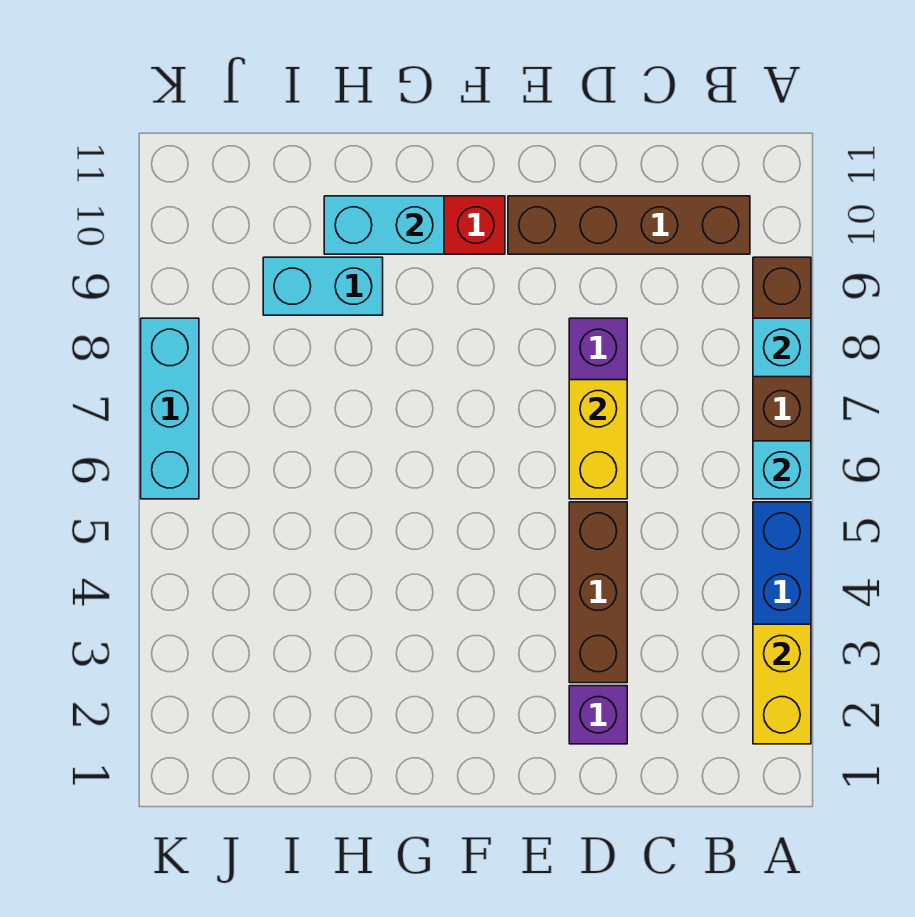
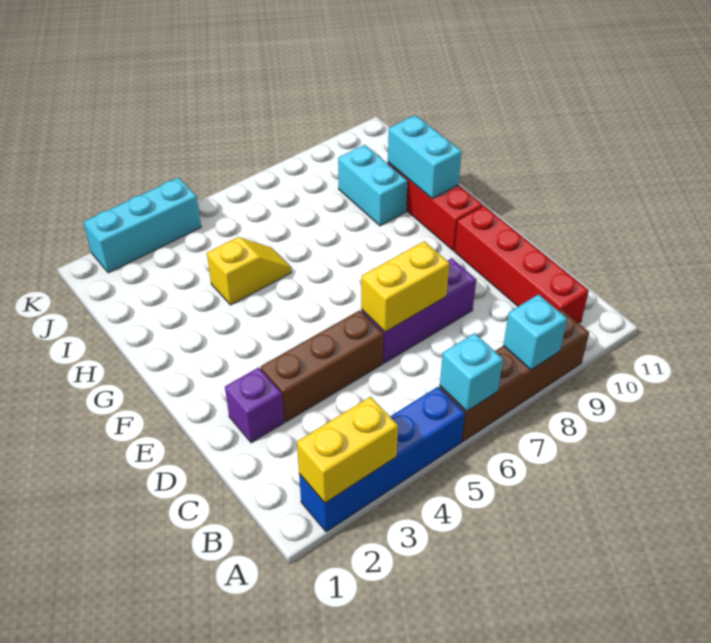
brown 1x4 brick [508,196,750,254] -> red 1x4 brick [454,206,589,323]
none -> yellow 1x2 slope [207,237,291,305]
cyan 1x3 brick [141,318,199,499] -> cyan 1x3 brick moved to [84,178,201,273]

